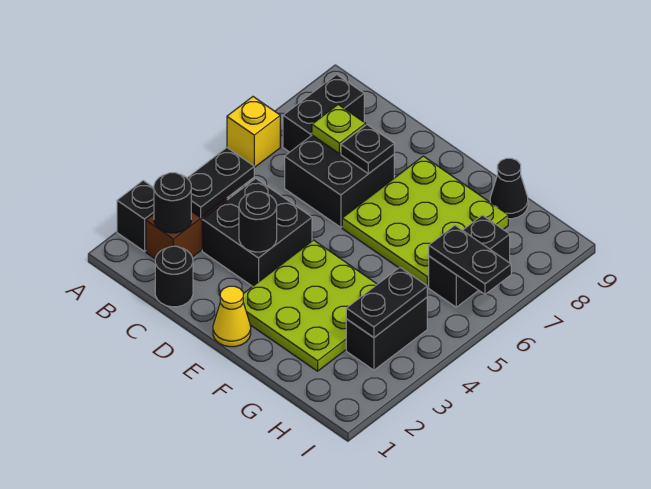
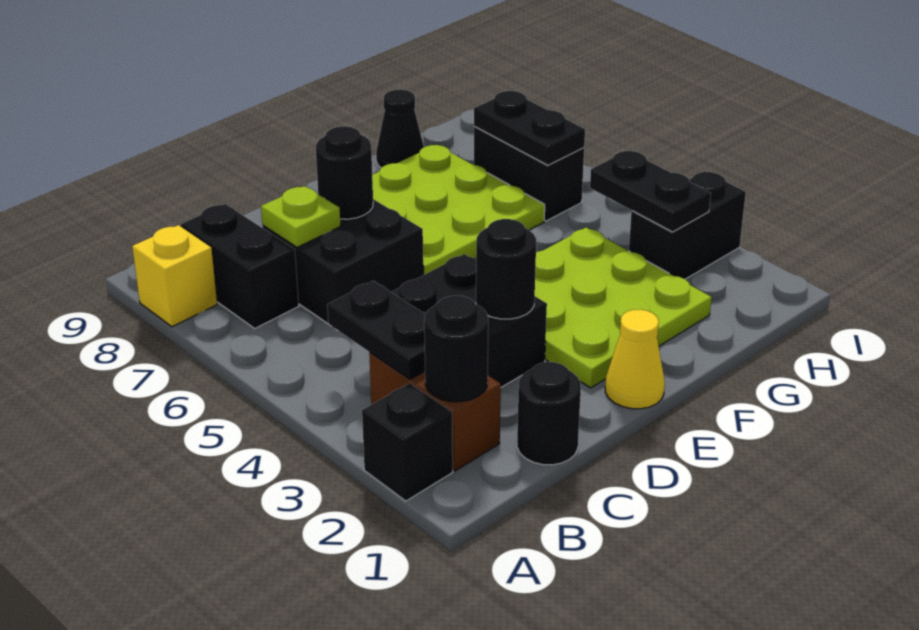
yellow 1x1 brick [227,97,280,168] -> yellow 1x1 brick moved to [132,225,217,327]
black 1x1 plate [341,125,394,174] -> black 1x1 round brick [316,126,373,219]
black 1x2 brick [346,298,427,370] -> black 1x2 brick turned to [629,171,746,279]
black 1x2 plate [429,225,511,294] -> black 1x2 plate turned to [474,91,585,165]

